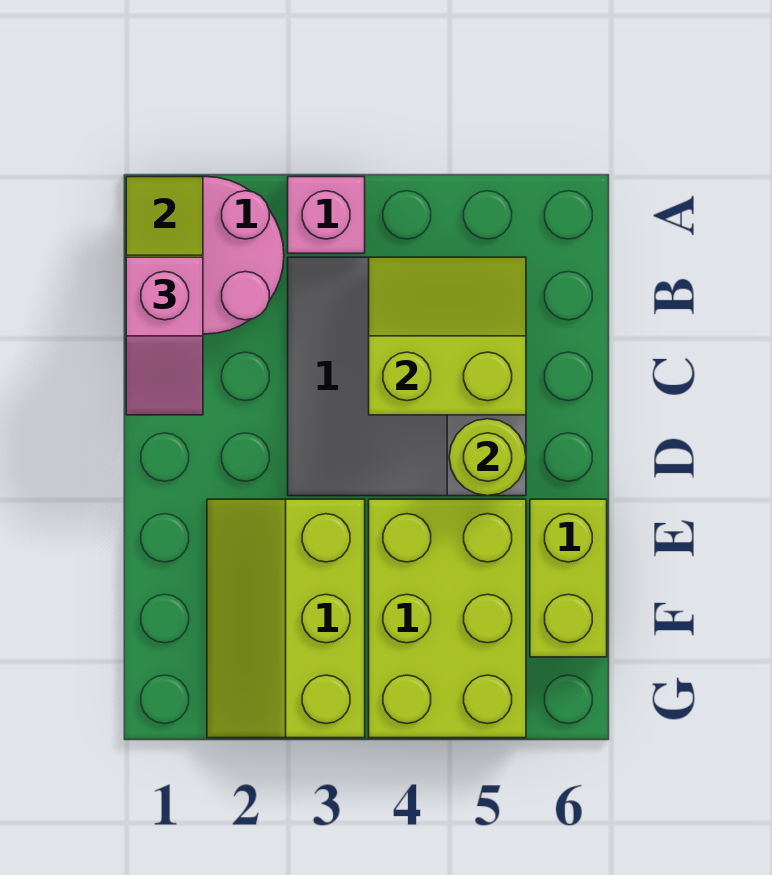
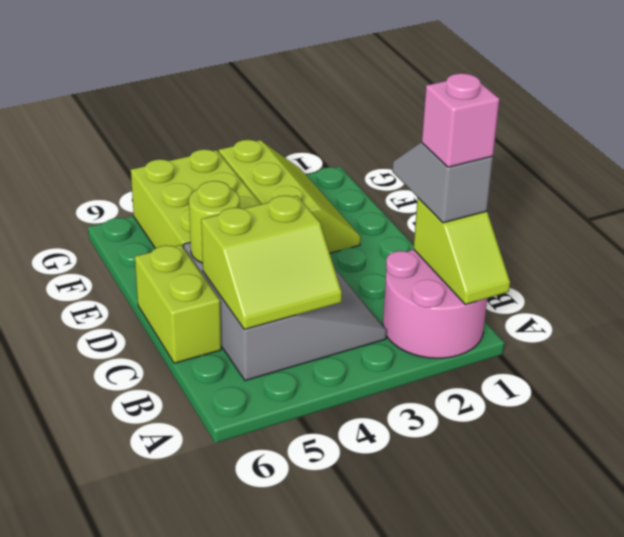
pink 1x1 brick [288,177,365,253] -> pink 1x1 brick moved to [422,73,500,167]
pink 1x2 slope [126,257,203,415] -> grey 1x2 slope [392,142,493,223]
lime 1x2 brick [530,499,607,657] -> lime 1x2 brick moved to [135,245,221,363]

